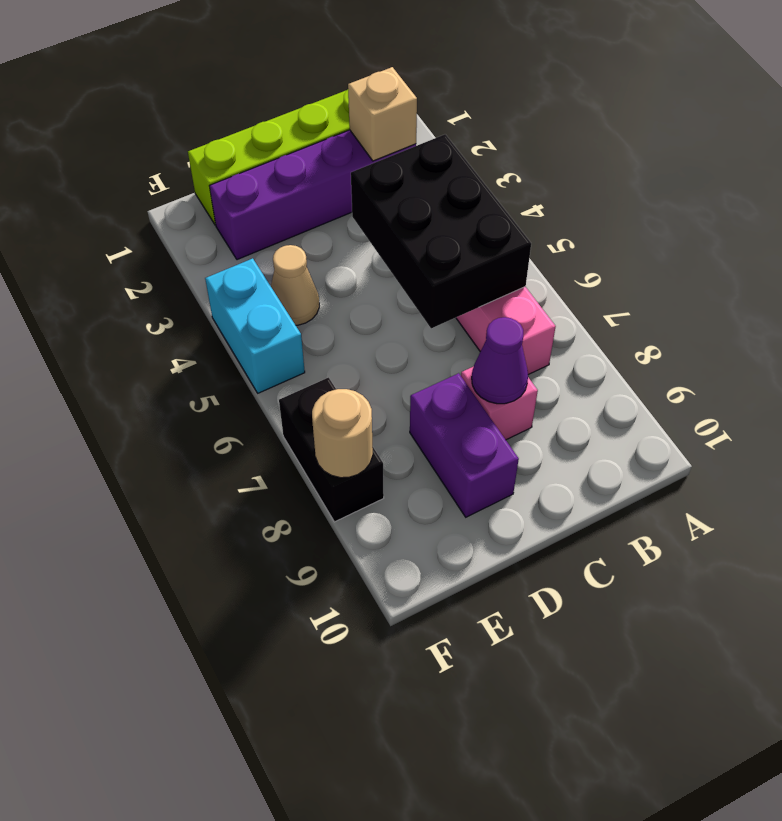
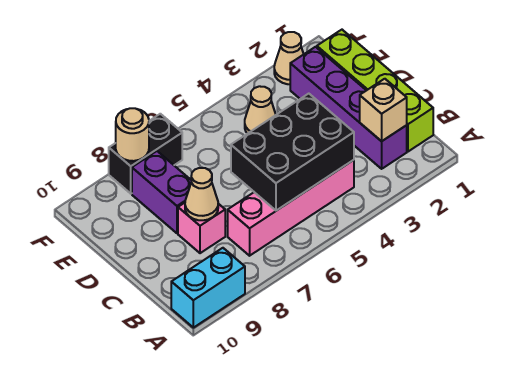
purple 1x1 cone [472,317,528,404] -> tan 1x1 cone [185,168,218,220]
purple 1x2 brick [410,373,519,517] -> purple 1x2 brick turned to [132,151,191,233]
none -> tan 1x1 cone [274,32,304,84]
cyan 1x2 brick [205,258,305,393] -> cyan 1x2 brick moved to [171,248,245,328]

